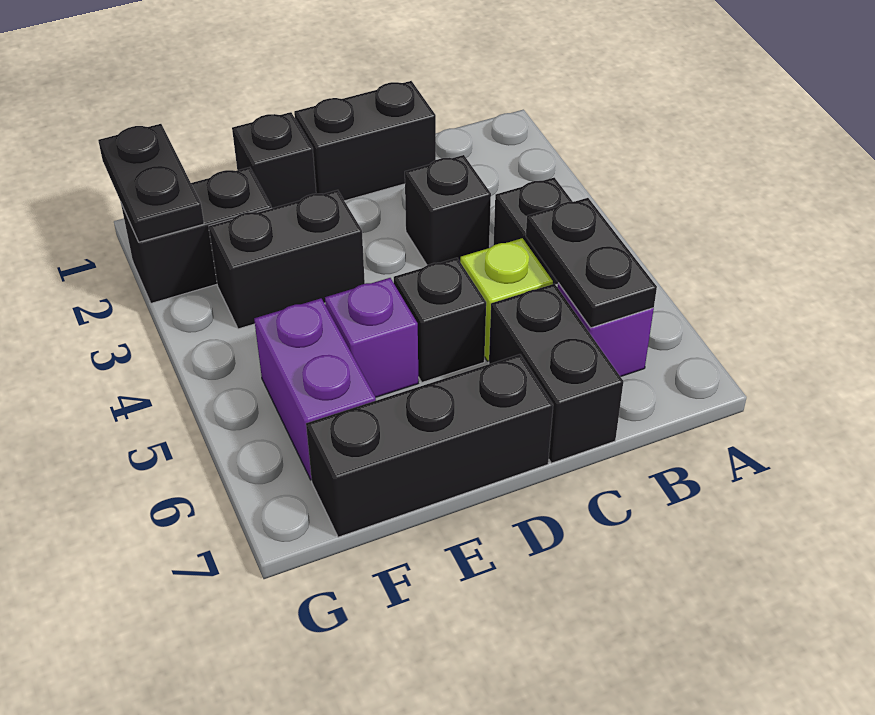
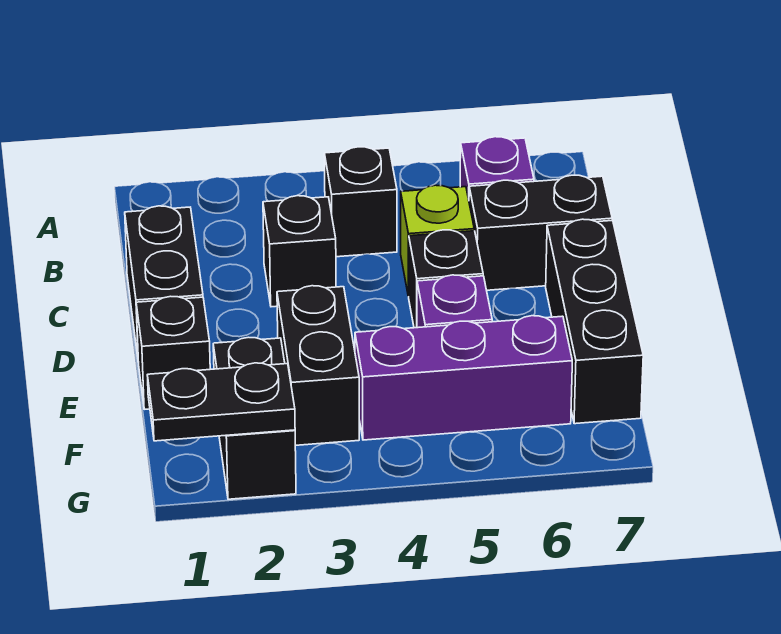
black 1x2 plate [526,198,657,328] -> none
purple 1x2 brick [254,298,376,480] -> purple 1x3 brick [355,316,572,440]

